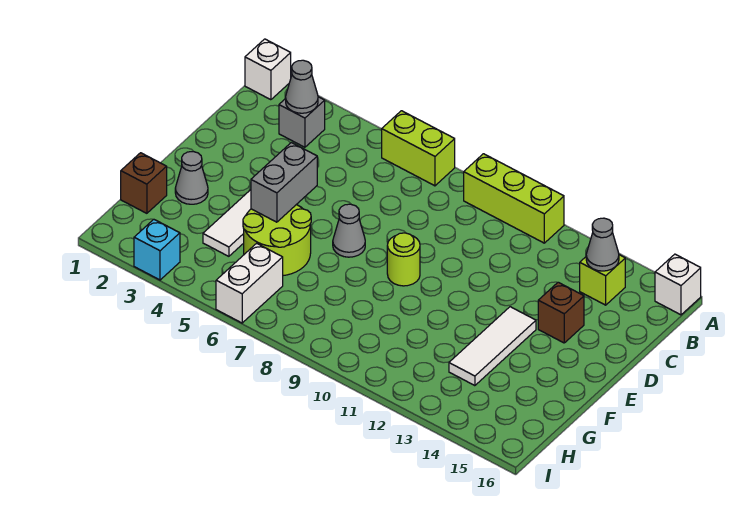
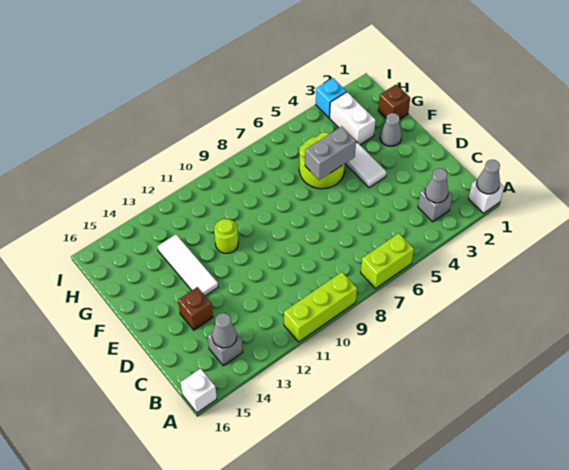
lime 1x1 brick [580,255,625,305] -> grey 1x1 brick [208,332,243,366]
grey 1x2 brick [251,143,317,222] -> grey 1x2 brick turned to [305,126,356,180]
grey 1x1 cone [333,204,365,257] -> grey 1x1 cone moved to [477,160,500,194]
lime 1x1 round brick [387,233,420,286] -> lime 1x1 round brick moved to [214,219,238,253]
white 1x2 brick [216,243,283,323] -> white 1x2 brick moved to [330,92,376,145]

